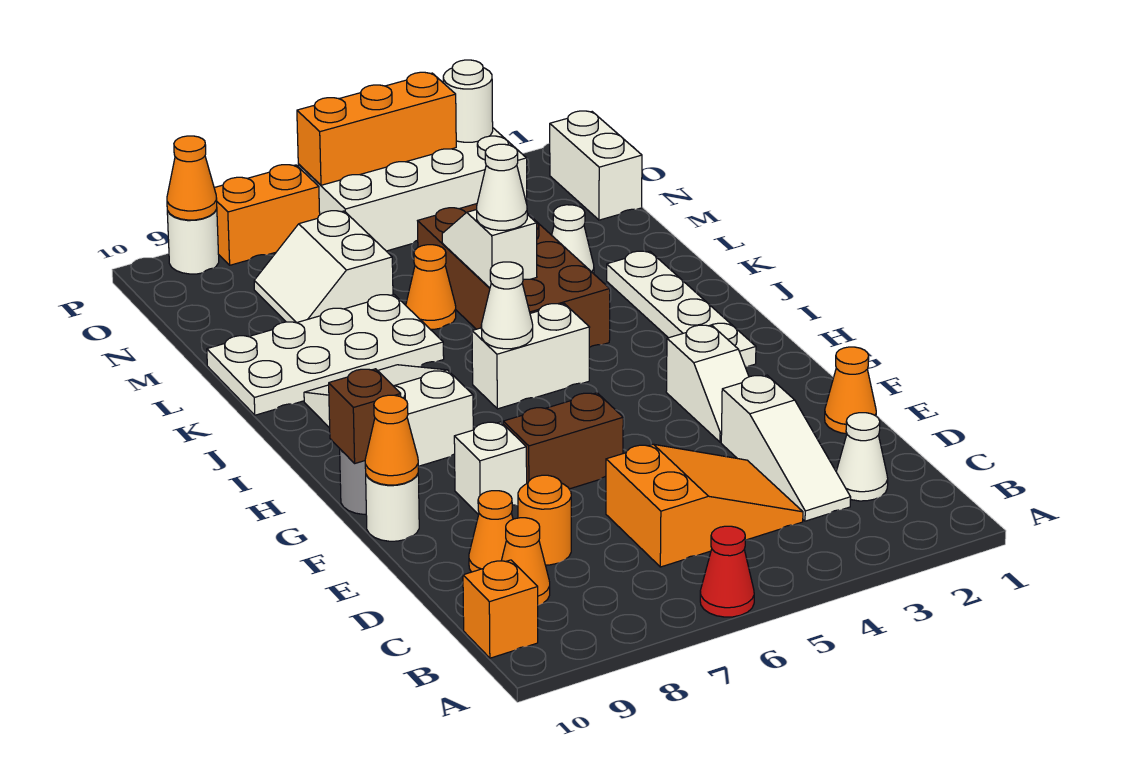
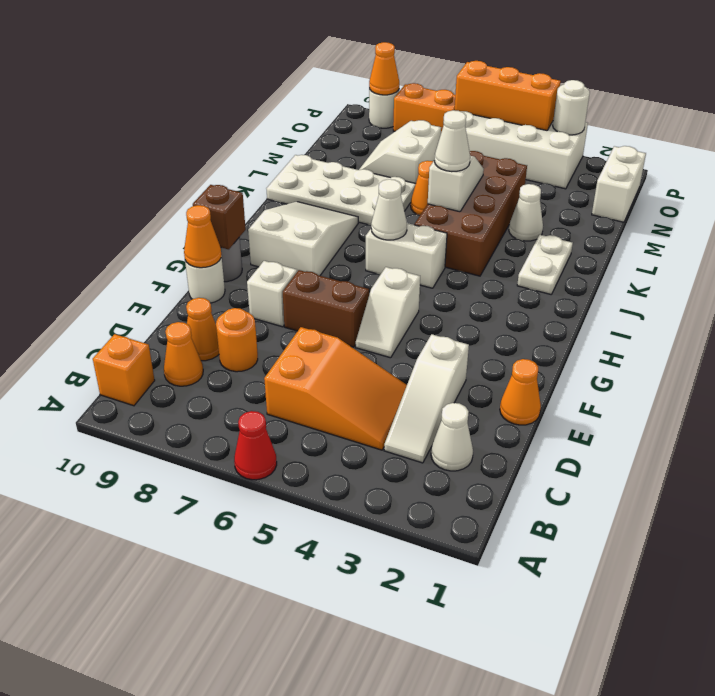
white 1x2 slope [666,325,749,442] -> white 1x2 slope moved to [356,267,420,358]
white 1x4 plate [607,251,756,366] -> white 1x2 plate [517,235,573,294]

